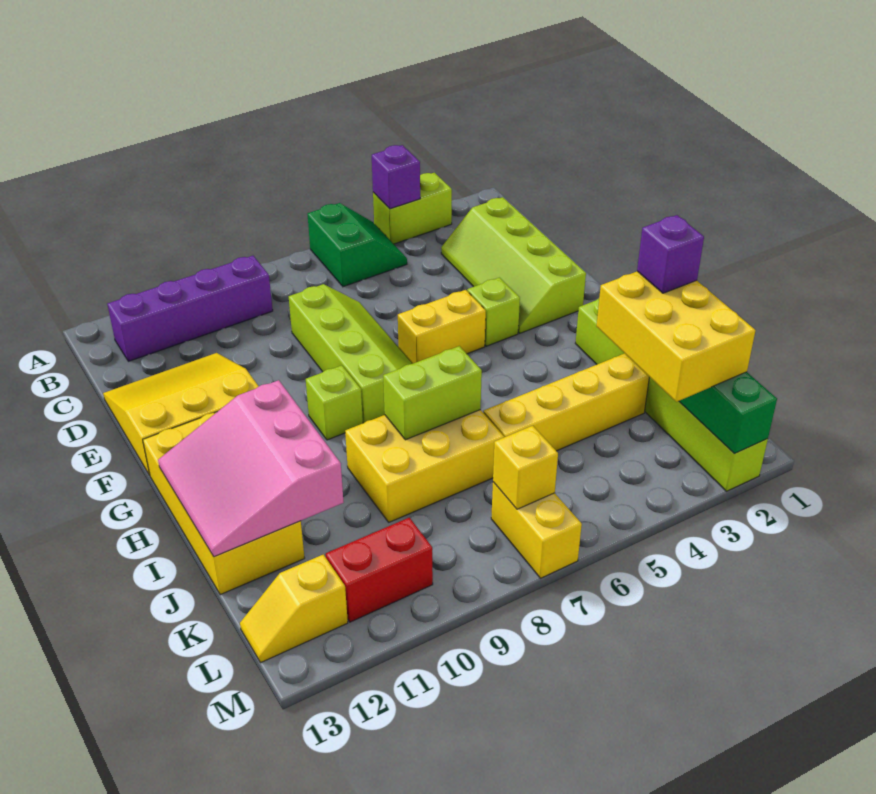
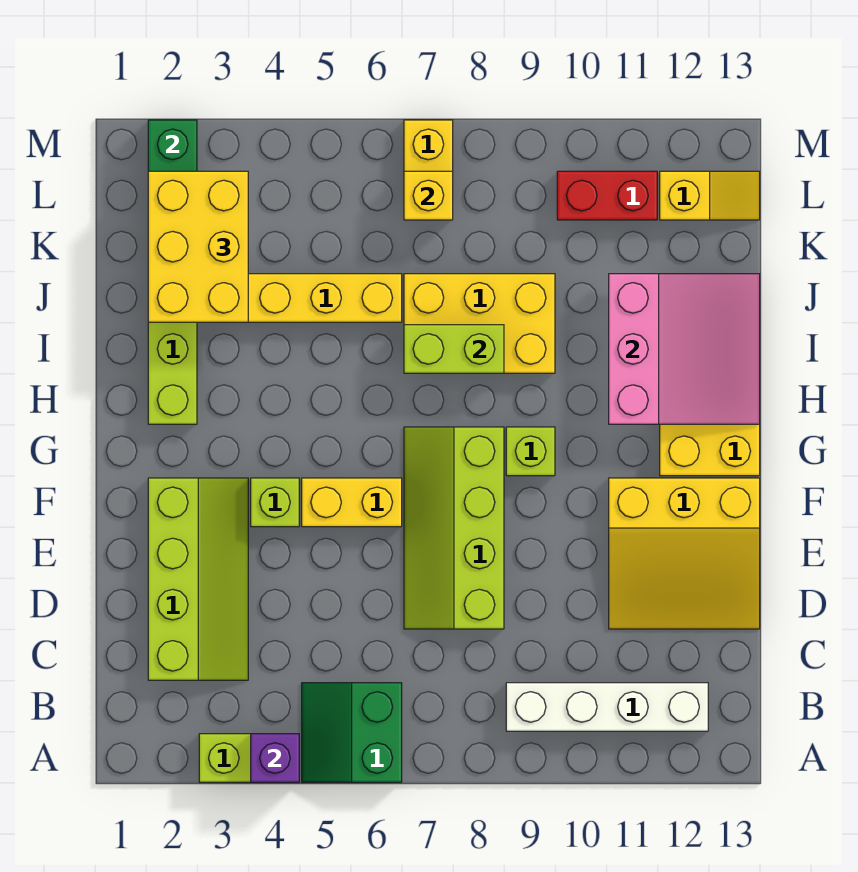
purple 1x4 brick [107,256,273,361] -> white 1x4 brick [506,683,708,731]
purple 1x1 brick [637,215,704,293] -> none

